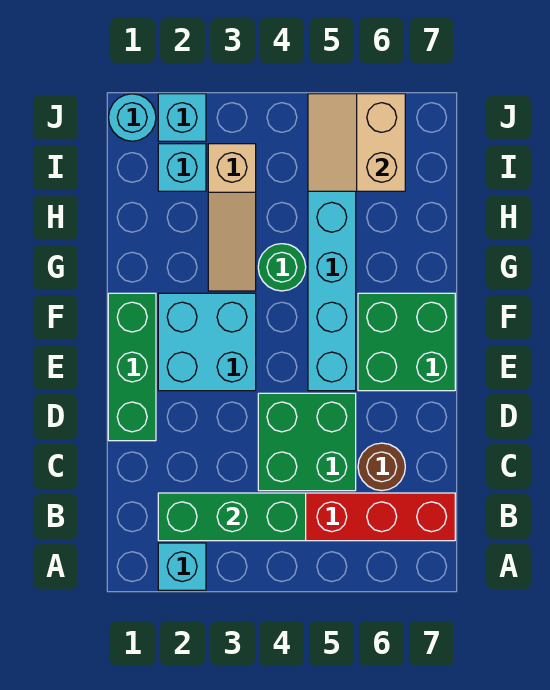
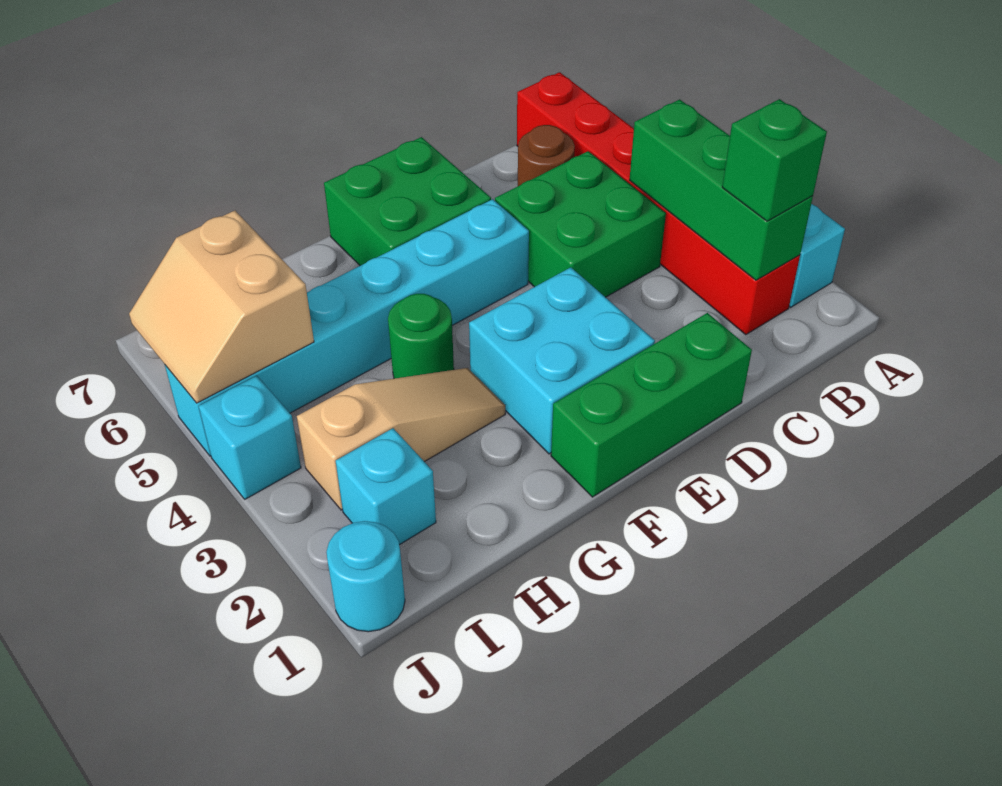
none -> green 1x1 brick [722,99,827,221]
tan 2x2 slope [308,94,405,191] -> tan 2x2 slope turned to [129,211,314,403]
cyan 1x1 brick [158,94,206,141] -> cyan 1x1 brick moved to [199,376,301,499]

